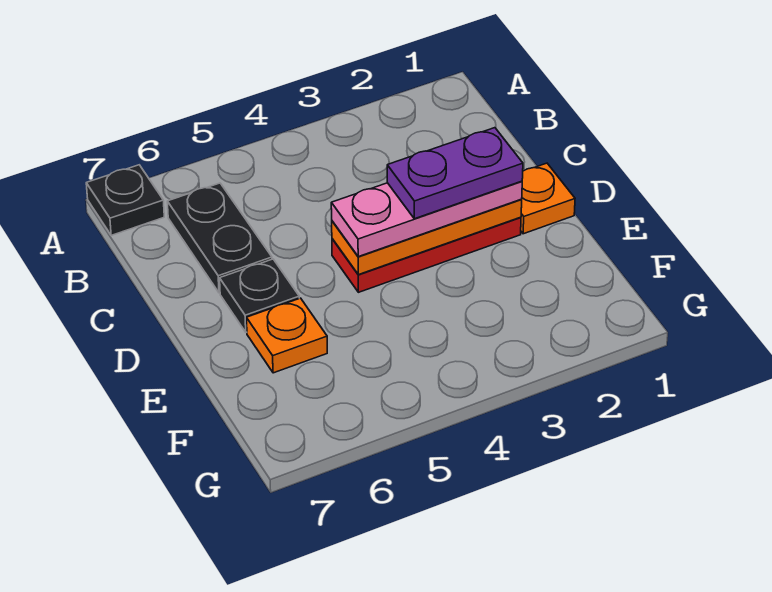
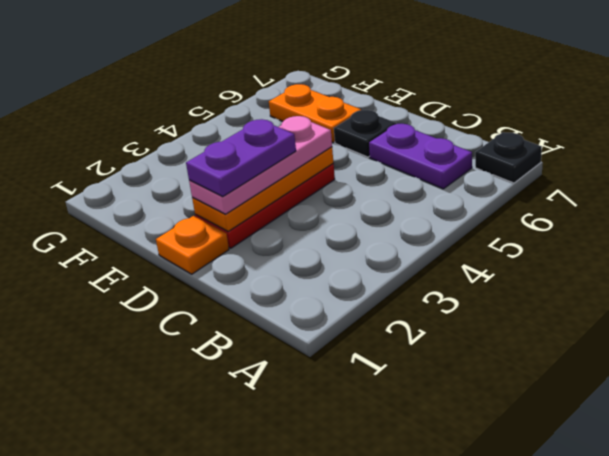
black 1x2 plate [167,183,272,293] -> purple 1x2 plate [369,124,472,189]
orange 1x1 plate [246,298,327,373] -> orange 1x2 plate [269,84,361,142]

